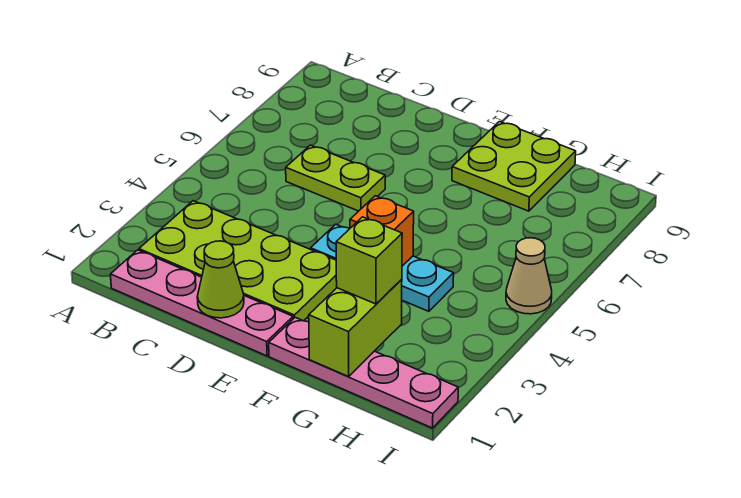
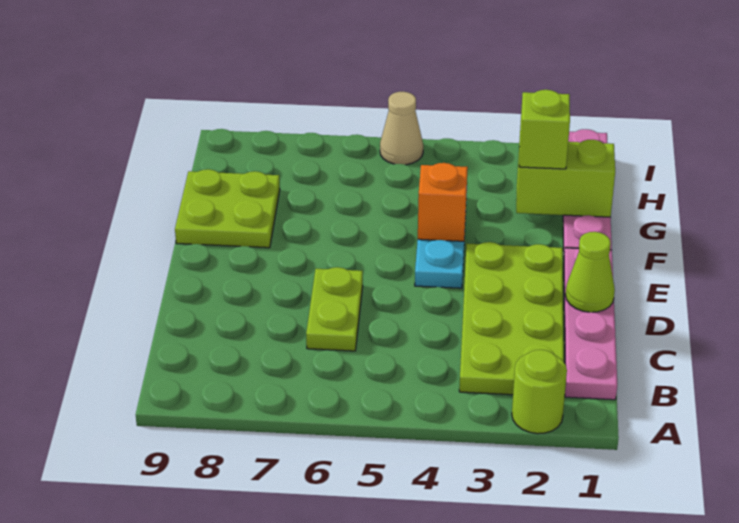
none -> lime 1x1 round brick [512,350,567,434]

